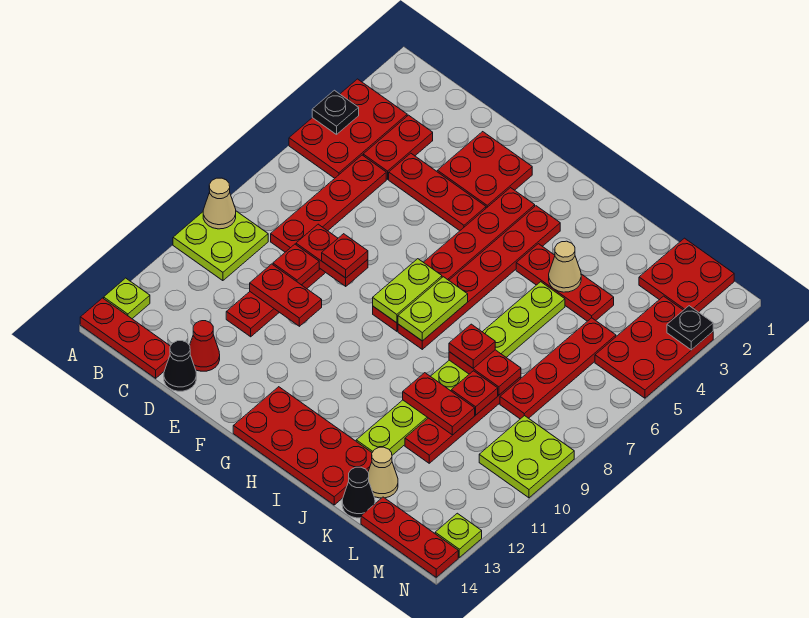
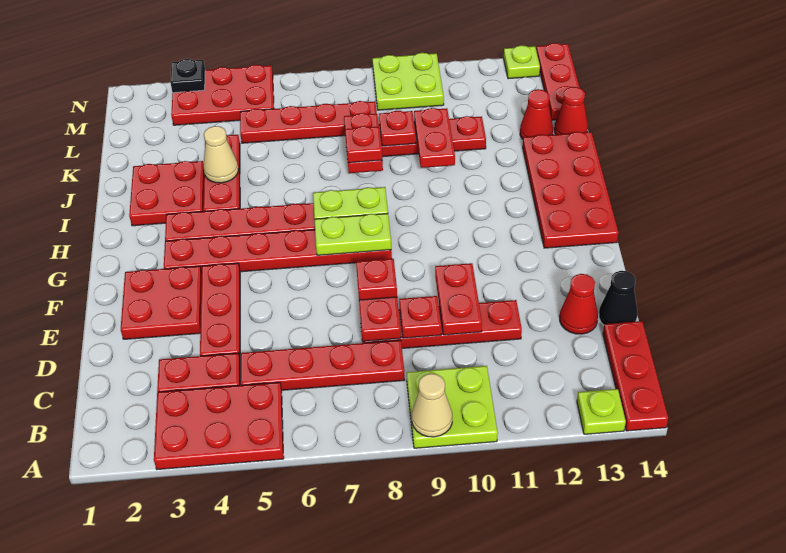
black 1x1 plate [312,90,359,134] -> none
lime 1x8 plate [356,282,565,455] -> none
tan 1x1 cone [368,447,398,498] -> red 1x1 cone [520,89,553,139]
black 1x1 cone [342,467,375,518] -> red 1x1 cone [554,87,588,135]
red 2x2 plate [639,238,734,312] -> red 2x2 plate moved to [129,161,204,226]

